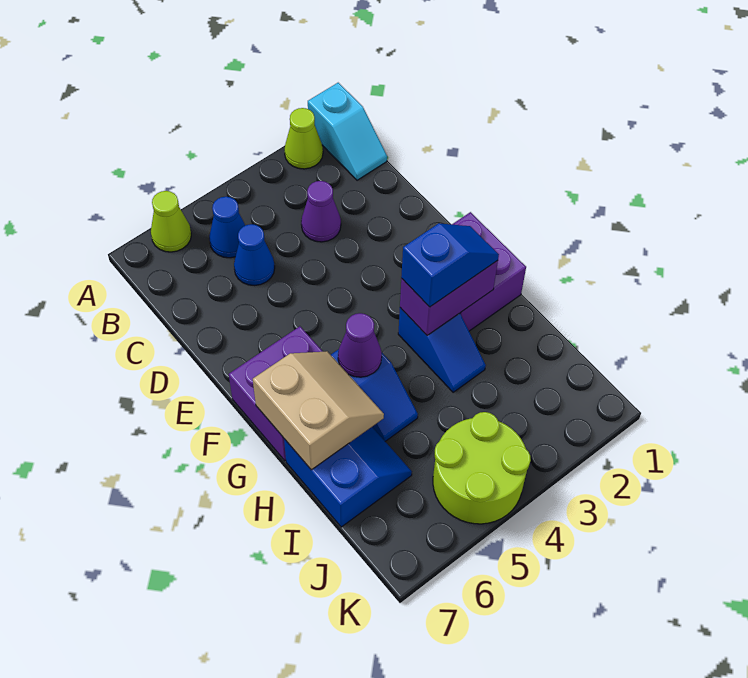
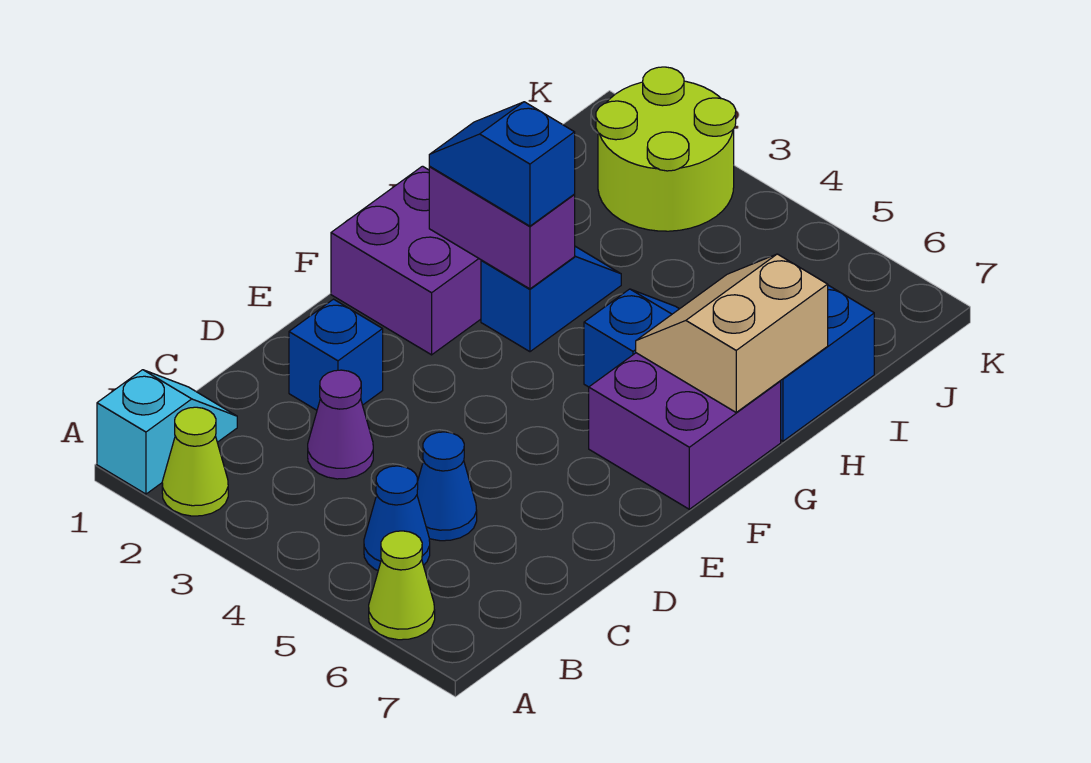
none -> blue 1x1 brick [289,299,383,410]
purple 1x1 cone [338,313,382,377] -> none
lime 2x2 round brick [433,412,531,524] -> lime 2x2 round brick moved to [596,67,736,231]

